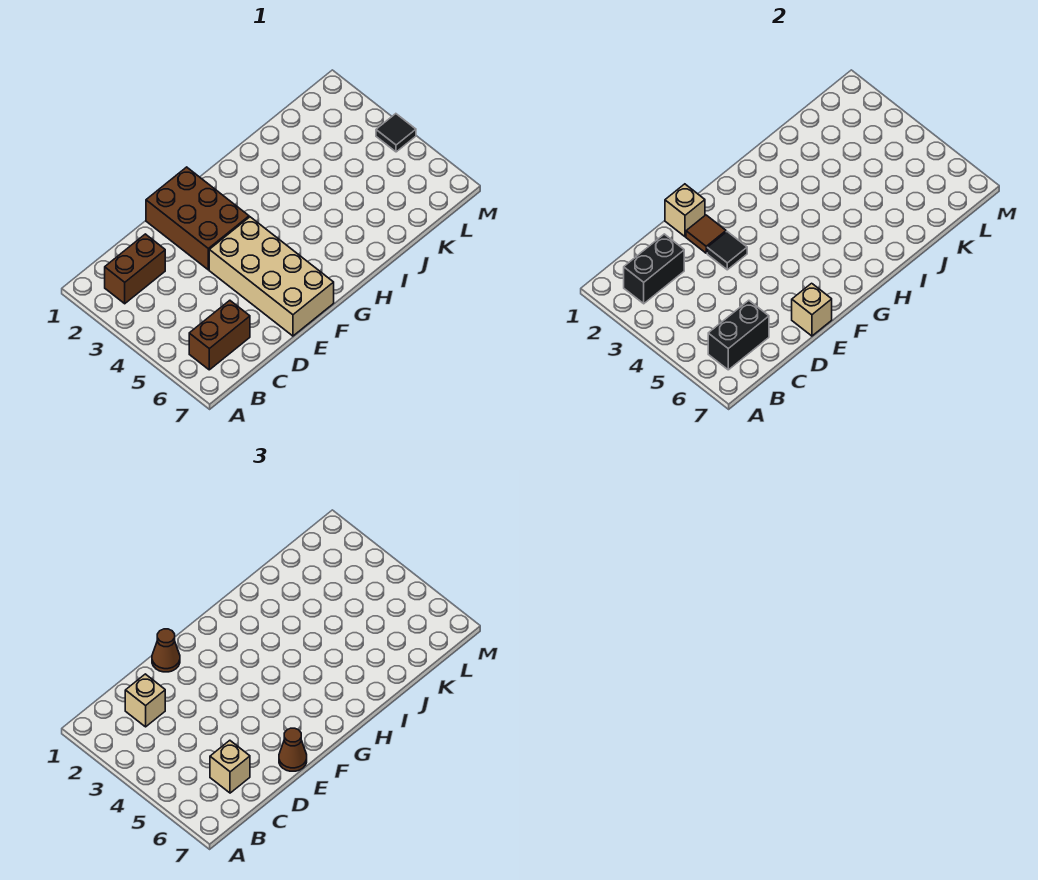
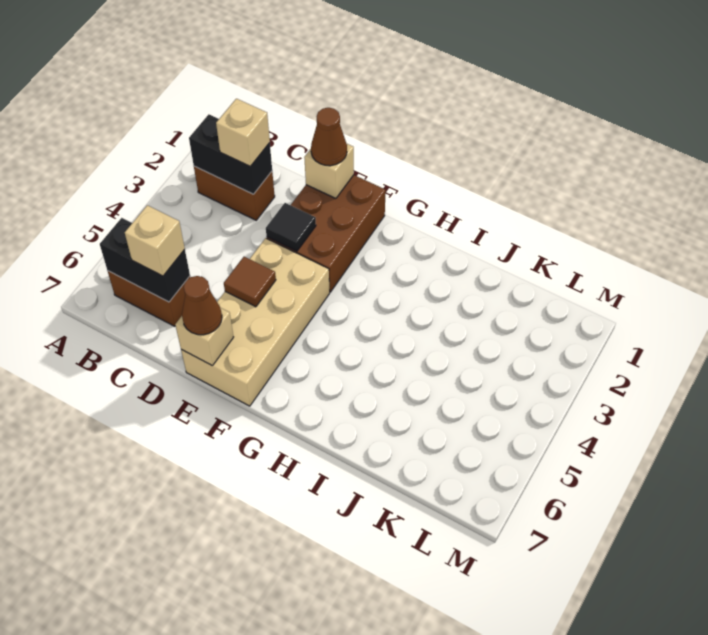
brown 1x1 tile [686,215,726,253] -> brown 1x1 tile moved to [224,257,276,307]
black 1x1 tile [376,114,416,152] -> none

